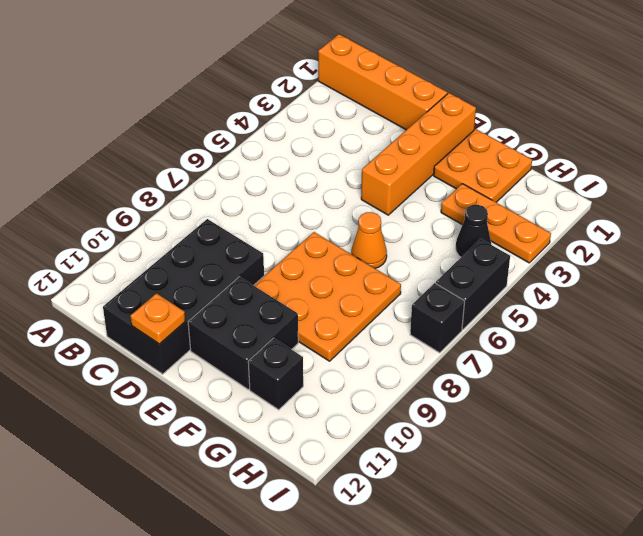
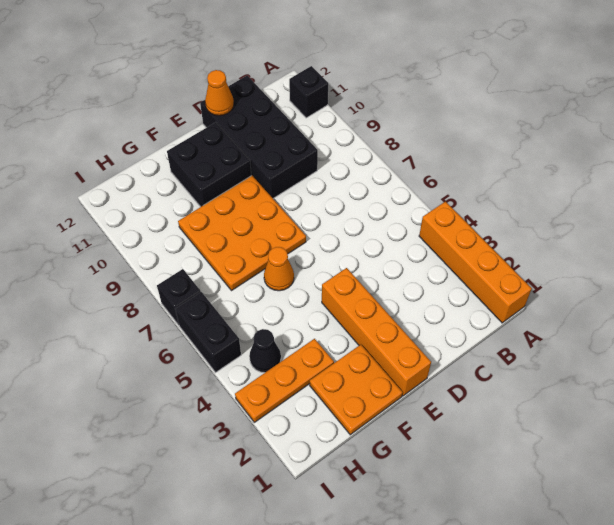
orange 1x4 brick [318,34,447,130] -> orange 1x4 brick turned to [419,202,532,323]
orange 1x1 plate [130,293,185,344] -> orange 1x1 cone [205,70,234,116]
black 1x1 brick [248,338,303,410] -> black 1x1 brick moved to [289,66,328,118]

